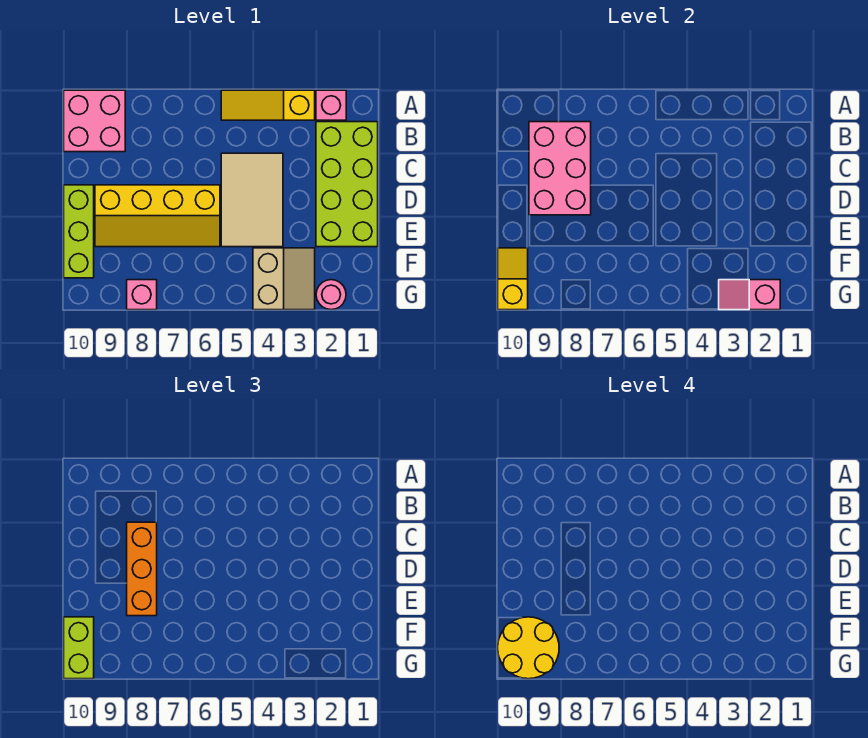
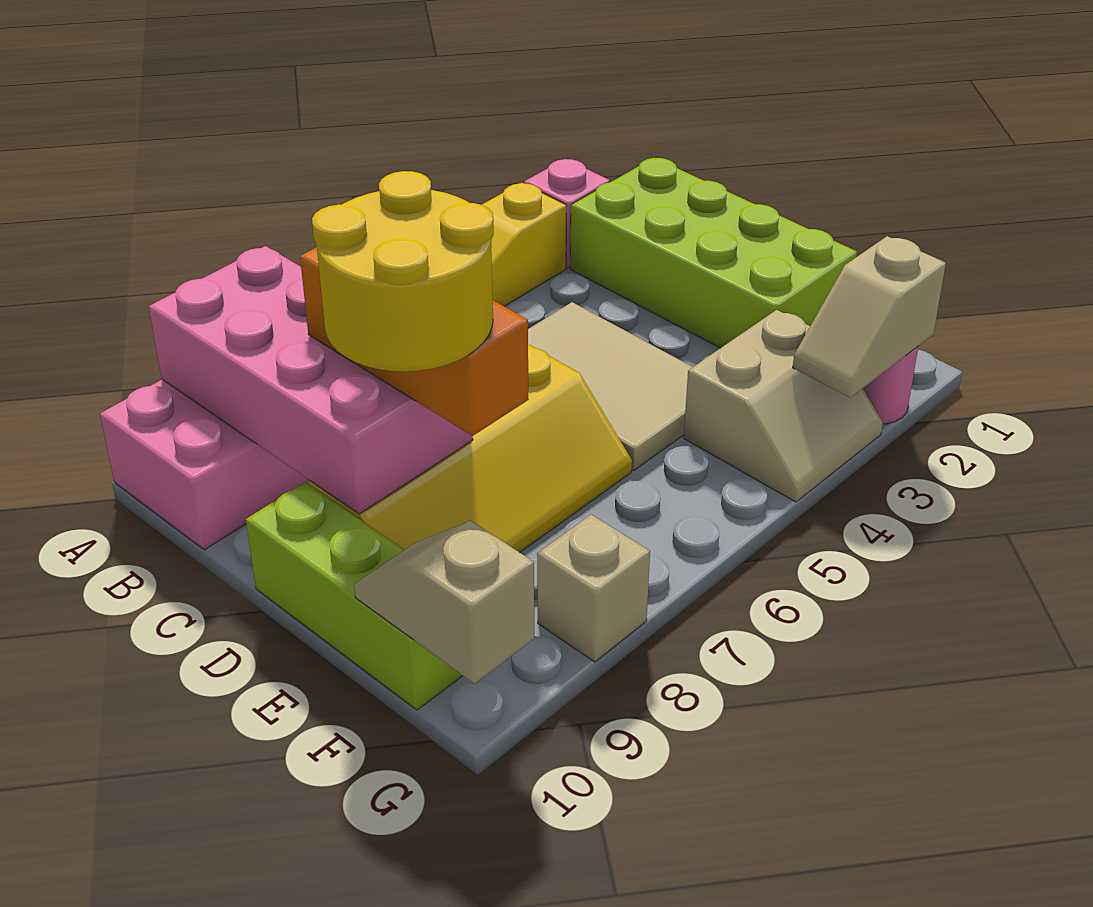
pink 2x3 brick [529,122,591,215] -> pink 2x4 brick [149,246,473,514]
tan 2x2 slope [253,248,315,310] -> tan 2x2 slope turned to [684,310,883,502]
yellow 2x2 round brick [498,617,559,679] -> yellow 2x2 round brick moved to [312,171,494,372]
yellow 1x2 slope [498,248,528,310] -> tan 1x2 slope [354,521,534,684]
lime 1x2 brick [64,617,94,679] -> none
pink 1x2 slope [719,280,780,310] -> tan 1x2 slope [793,236,946,397]
pink 1x1 brick [127,280,157,310] -> tan 1x1 brick [537,515,650,662]

